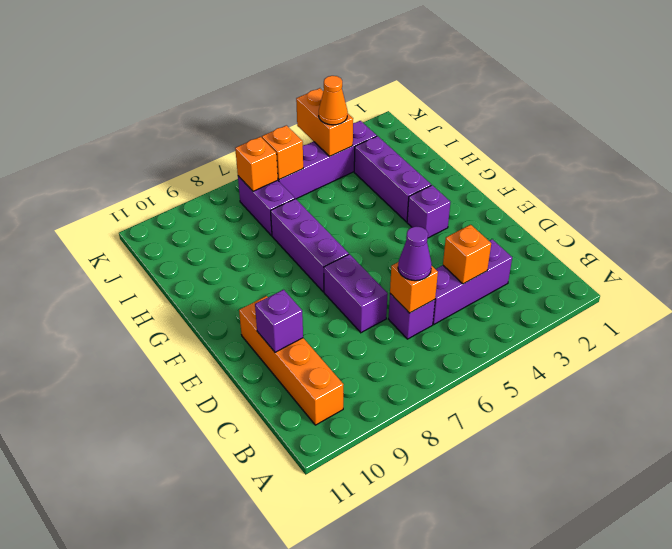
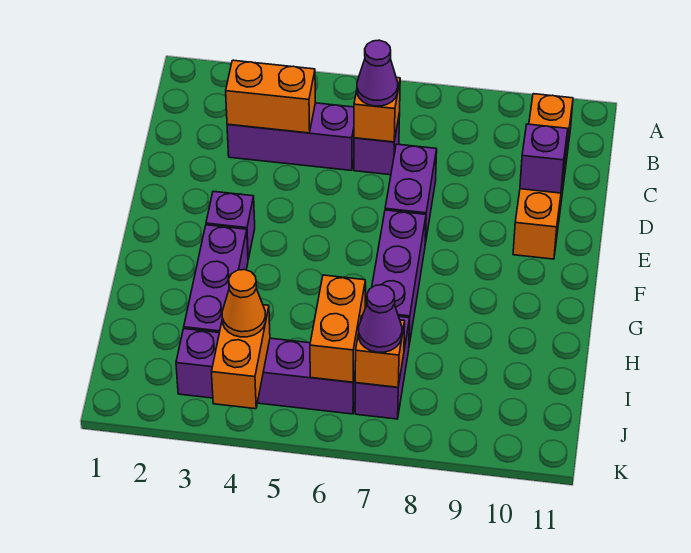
orange 1x1 brick [443,225,491,284] -> orange 1x2 brick [226,60,315,133]
orange 1x1 brick [262,125,303,180] -> orange 1x2 brick [310,275,365,382]
none -> purple 1x1 cone [359,285,402,352]

